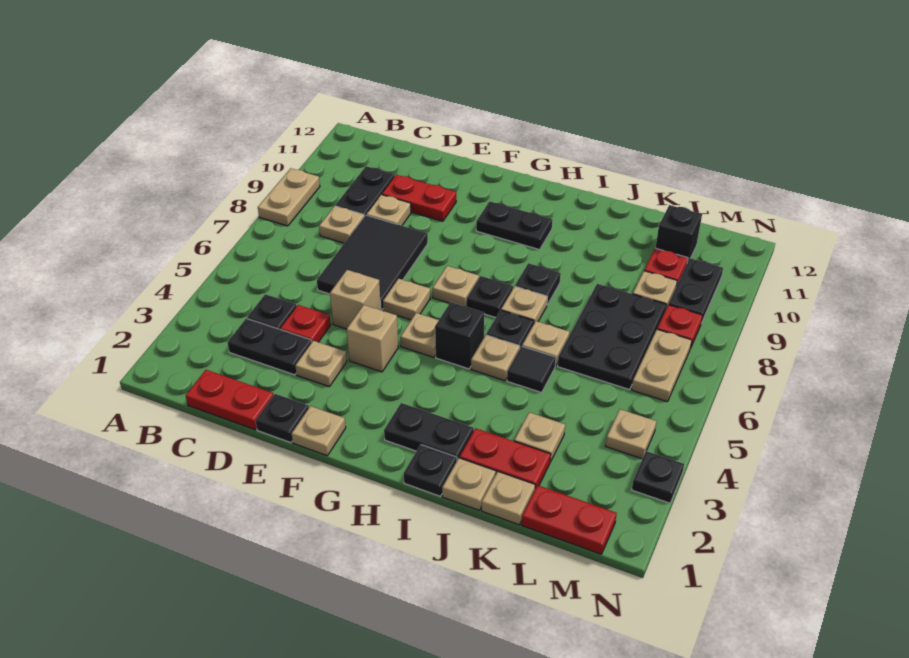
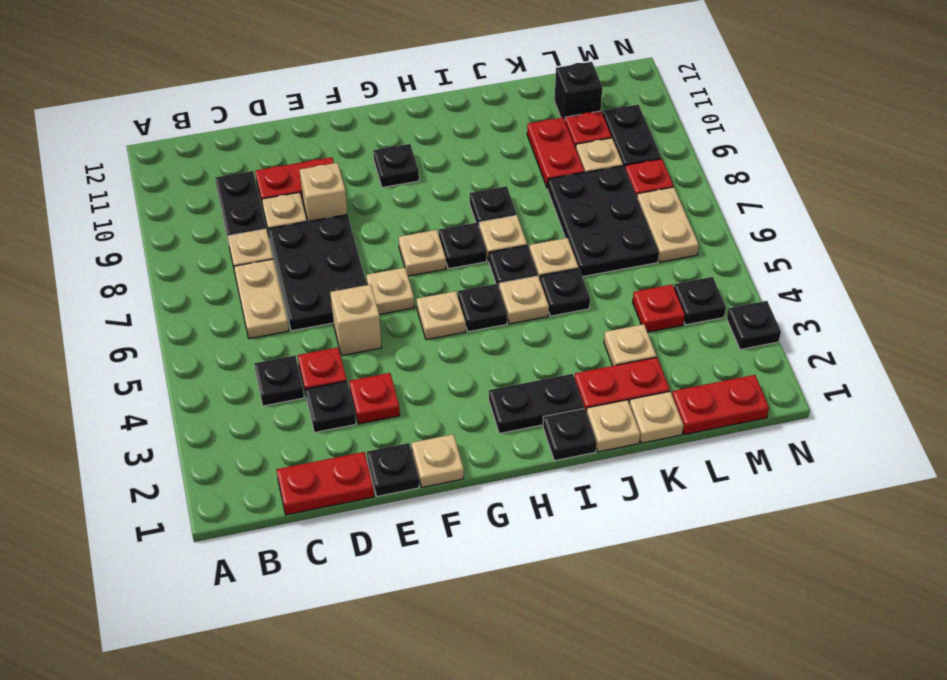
tan 1x2 plate [258,168,320,226] -> tan 1x2 plate moved to [234,259,289,339]
black 1x2 plate [227,318,312,375] -> black 1x1 plate [305,381,356,432]
black 2x3 tile [317,215,428,310] -> black 2x3 plate [268,215,367,331]
tan 1x1 plate [295,341,347,387] -> red 1x1 plate [349,373,400,424]
tan 1x1 brick [347,305,398,372] -> tan 1x1 brick moved to [300,163,348,221]
black 1x2 plate [476,201,552,250] -> black 1x1 plate [373,144,419,187]
black 1x1 brick [435,302,484,369] -> black 1x1 plate [458,284,507,332]
black 1x1 tile [507,346,556,393] -> black 1x1 plate [540,268,590,316]
none -> red 1x2 plate [527,118,584,188]
none -> red 1x1 plate [633,285,685,332]
tan 1x1 plate [606,409,657,459] -> black 1x1 plate [674,277,726,325]

